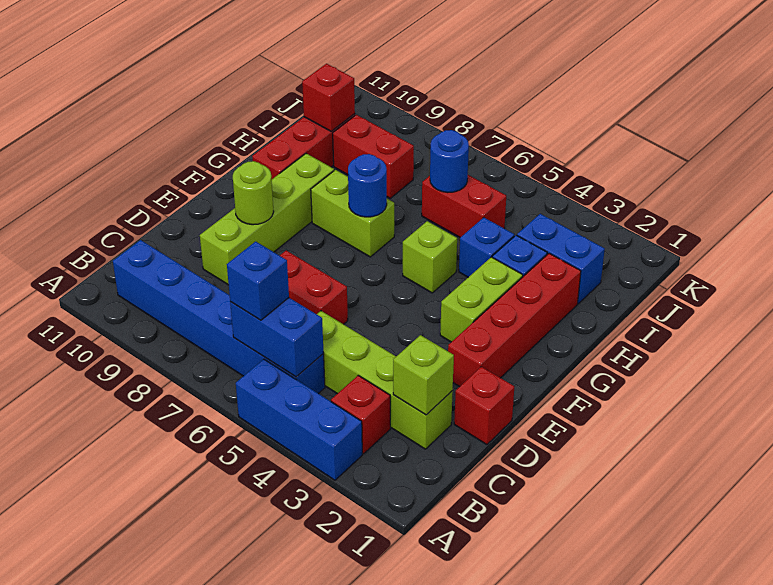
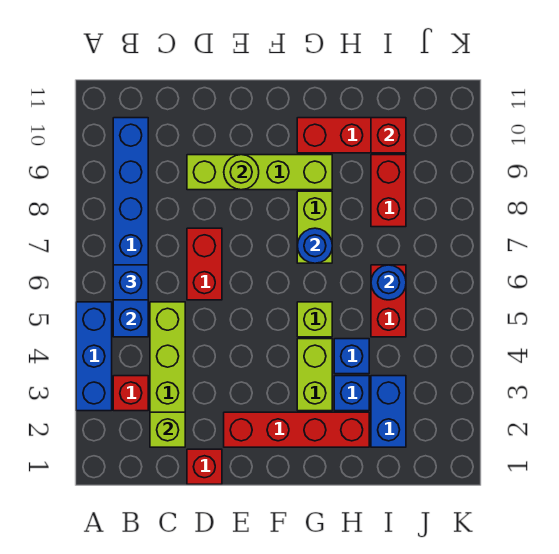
lime 1x2 brick [440,257,523,342] -> lime 1x2 brick turned to [297,339,332,411]

